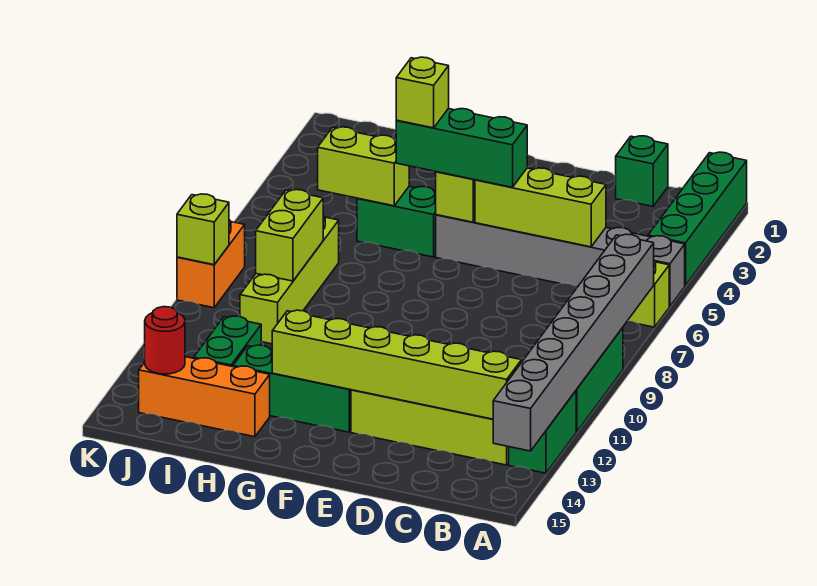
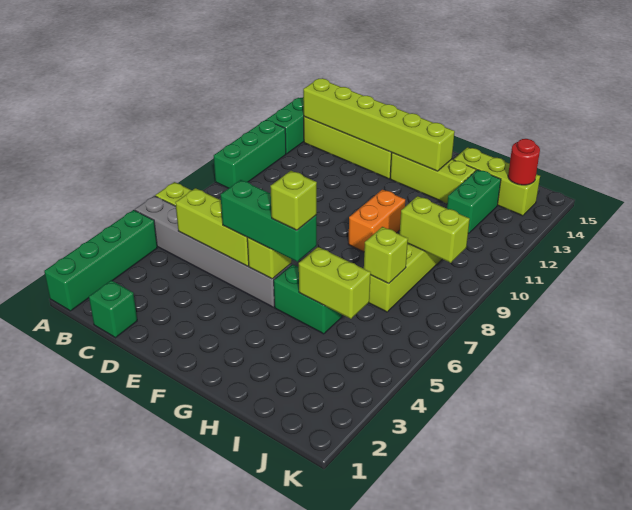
grey 1x8 brick [493,234,654,451] -> none
green 1x3 brick [233,345,351,432] -> lime 1x3 brick [390,153,476,204]
orange 1x3 brick [139,357,270,437] -> lime 1x3 brick [454,147,540,216]
lime 1x2 brick [256,190,323,281] -> lime 1x2 brick turned to [400,196,470,263]
orange 1x2 brick [177,220,245,308] -> orange 1x2 brick moved to [348,190,405,252]
lime 1x1 brick [177,194,229,265] -> lime 1x1 brick moved to [364,227,408,284]

